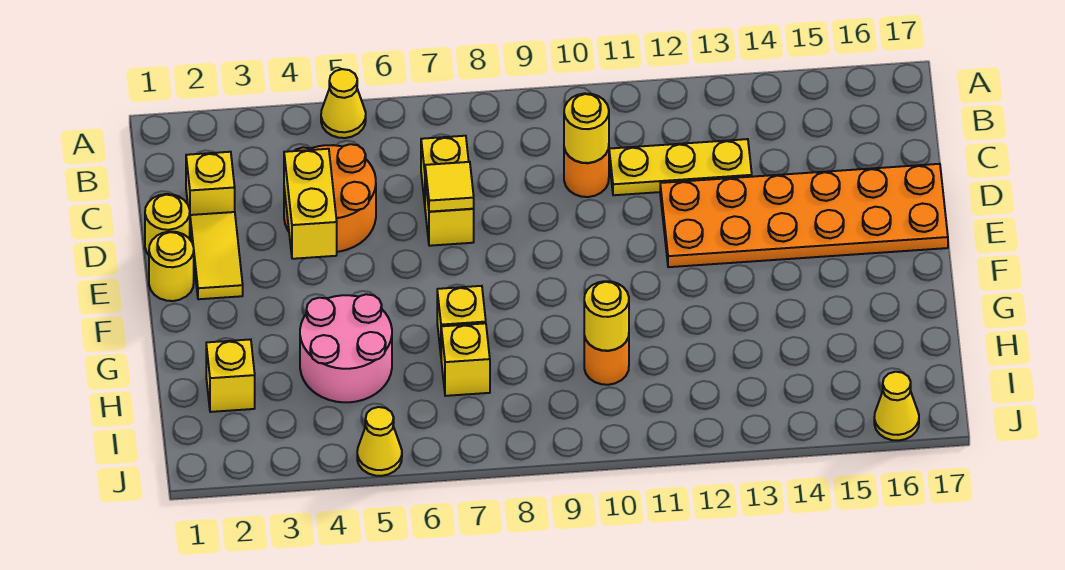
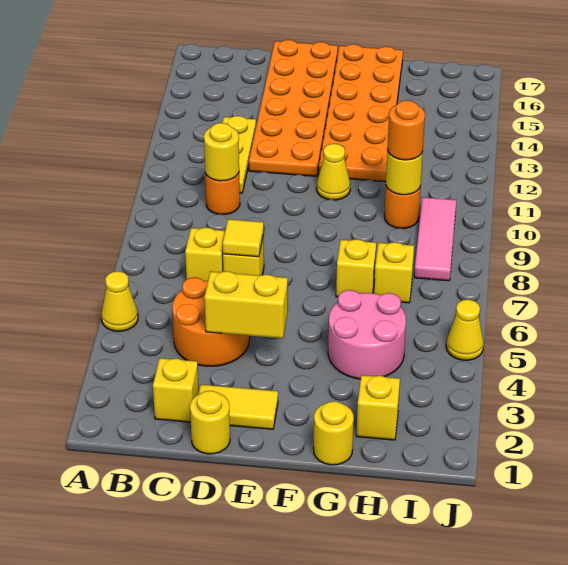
yellow 1x1 round brick [149,232,194,301] -> yellow 1x1 round brick moved to [313,401,354,465]
none -> orange 2x6 plate [319,44,403,182]
none -> orange 1x1 round brick [387,100,425,160]
none -> pink 1x3 tile [414,197,456,281]
yellow 1x1 cone [874,372,919,441] -> yellow 1x1 cone moved to [317,144,350,200]

